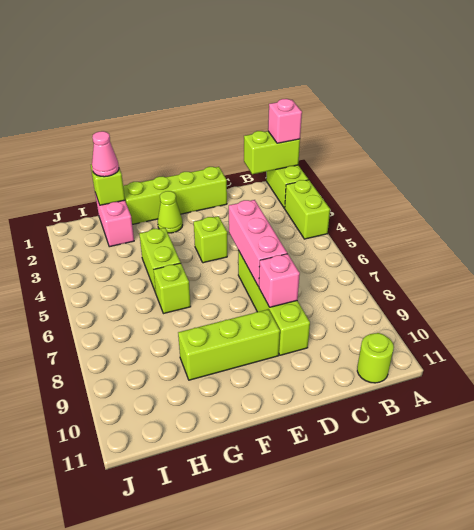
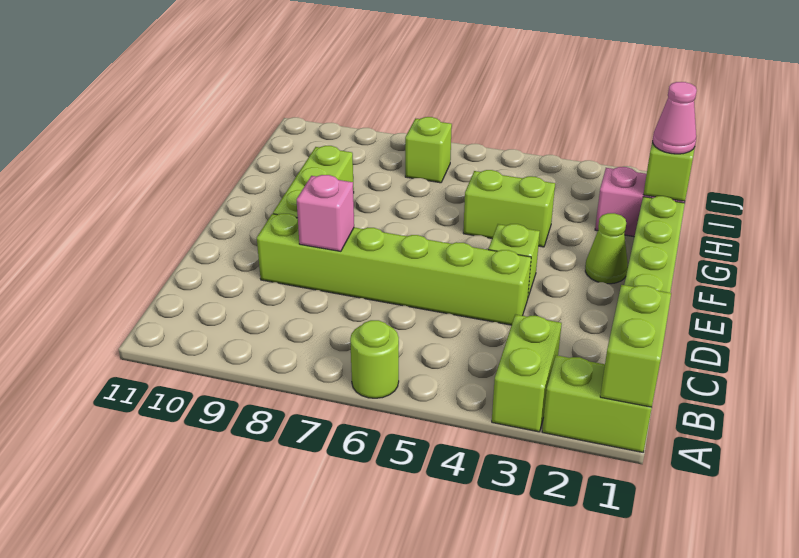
pink 1x1 brick [268,99,302,143] -> none
lime 1x2 brick [285,180,330,239] -> lime 1x2 brick turned to [492,314,562,432]
lime 1x1 round brick [357,333,394,383] -> lime 1x1 round brick moved to [350,320,399,398]
pink 1x3 brick [229,200,287,287] -> none
lime 1x4 brick [238,250,310,355] -> lime 1x6 brick [257,214,531,325]
lime 1x1 brick [153,263,191,314] -> lime 1x1 brick moved to [405,117,452,183]

